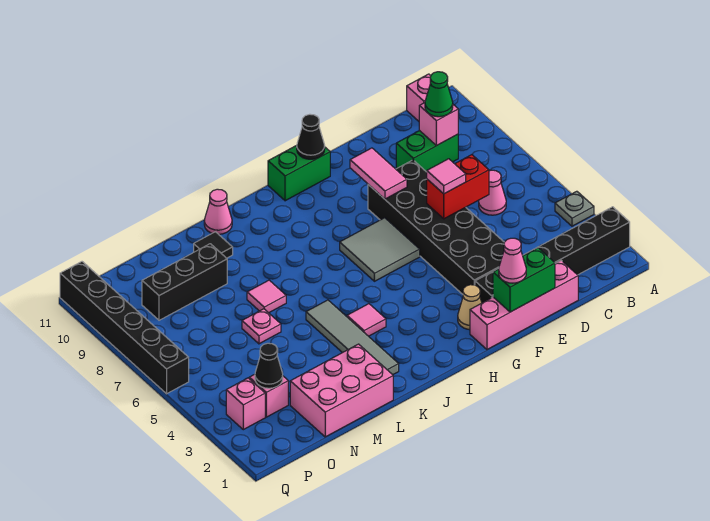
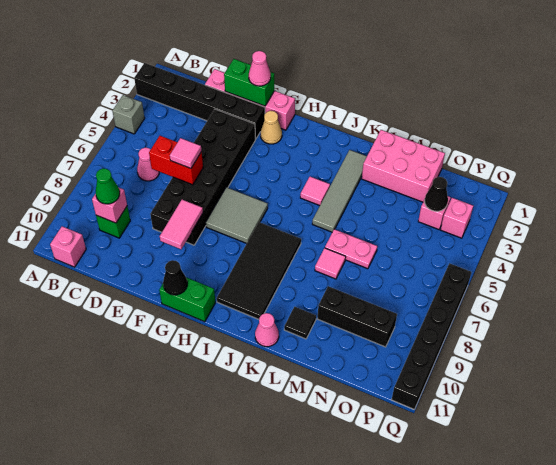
grey 1x1 plate [555,191,594,226] -> grey 1x1 brick [112,95,145,134]
green 1x2 brick [396,131,458,172] -> green 1x1 brick [96,207,130,238]
none -> black 2x4 tile [217,222,301,319]
pink 1x1 plate [242,309,281,344] -> pink 1x2 plate [325,229,377,269]

